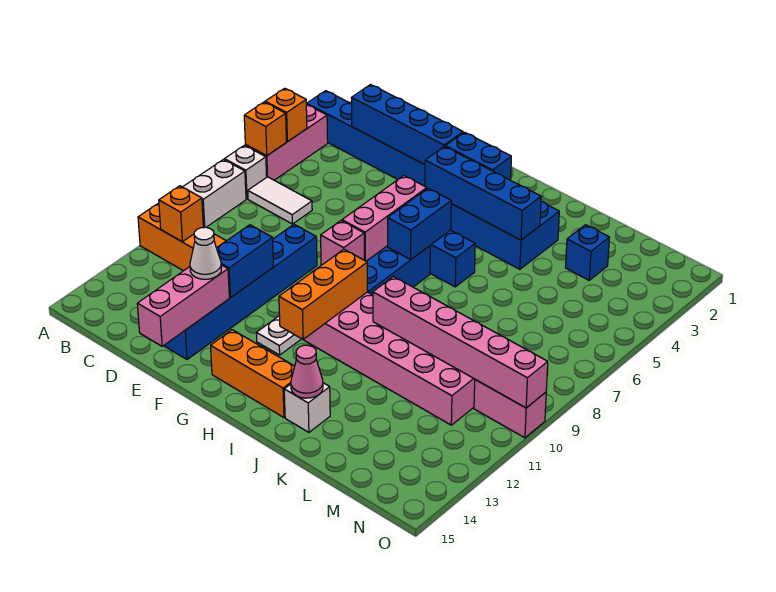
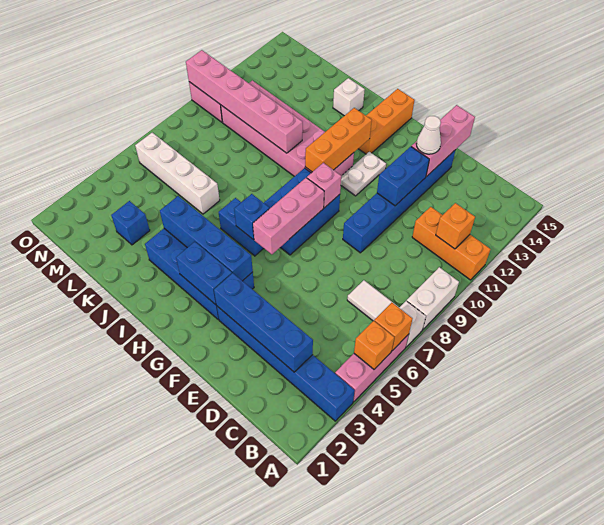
orange 1x3 brick [211,330,295,417] -> orange 1x3 brick turned to [358,89,414,154]
blue 1x2 brick [388,188,451,259] -> blue 1x1 brick [234,194,270,240]
pink 1x1 cone [291,345,323,398] -> none
none -> white 1x4 brick [135,133,220,214]

